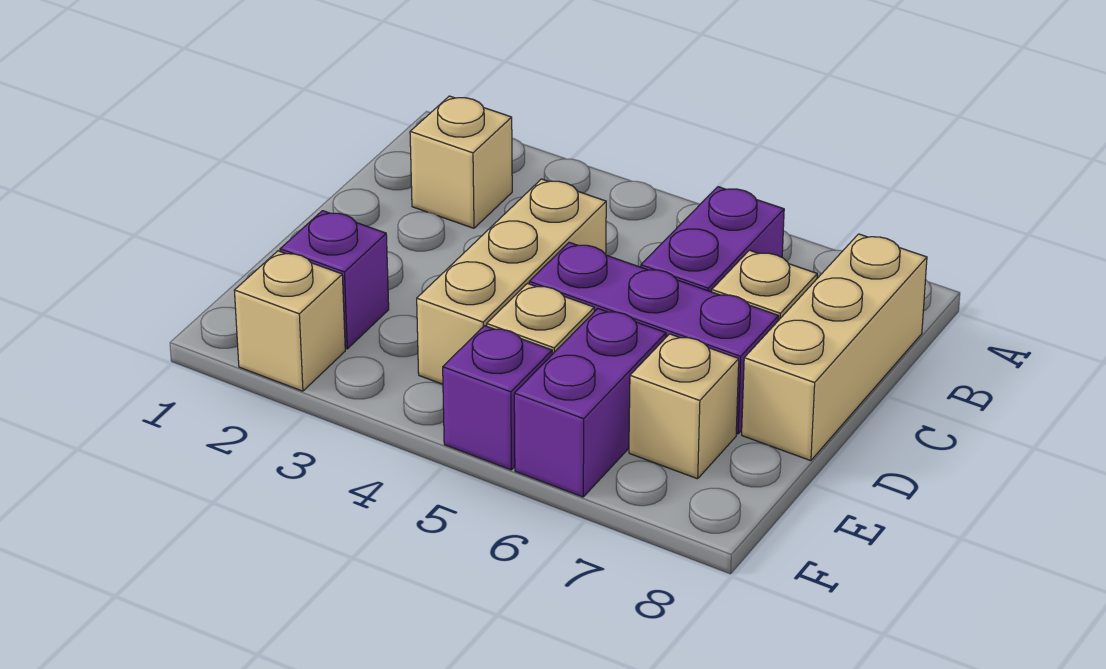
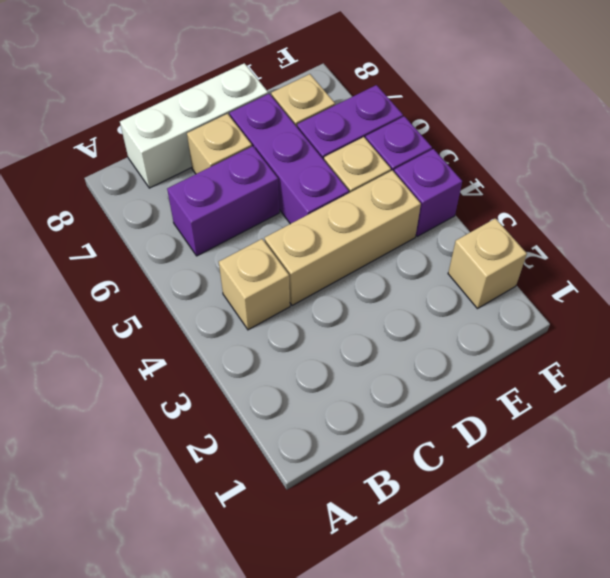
tan 1x1 brick [410,96,512,228] -> tan 1x1 brick moved to [219,239,290,330]
tan 1x3 brick [742,234,927,461] -> white 1x3 brick [120,63,268,188]
purple 1x1 brick [280,211,389,349] -> purple 1x1 brick moved to [394,149,462,236]

